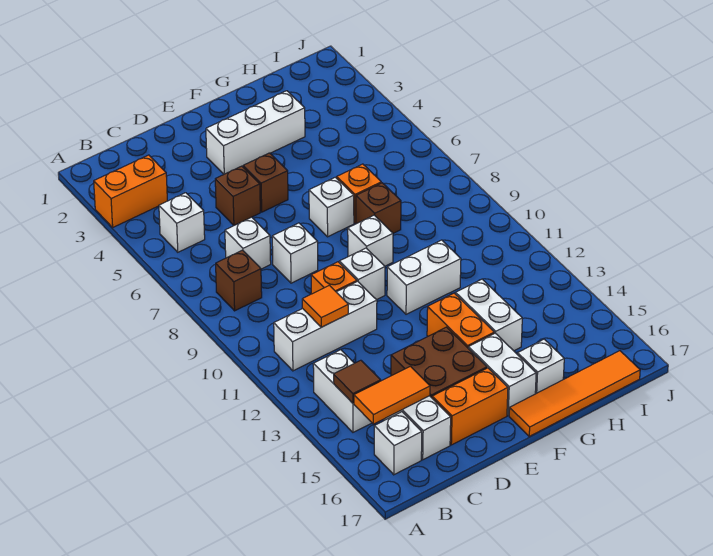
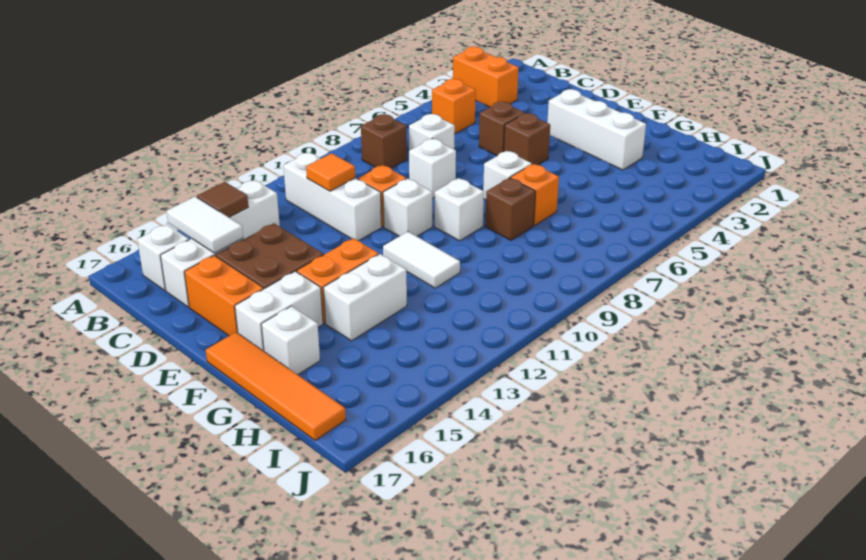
white 1x1 brick [159,193,205,252] -> orange 1x1 brick [432,79,476,134]
orange 1x2 tile [354,366,430,424] -> white 1x2 tile [167,196,243,253]
white 1x2 brick [387,240,461,314] -> white 1x2 tile [383,232,460,288]

